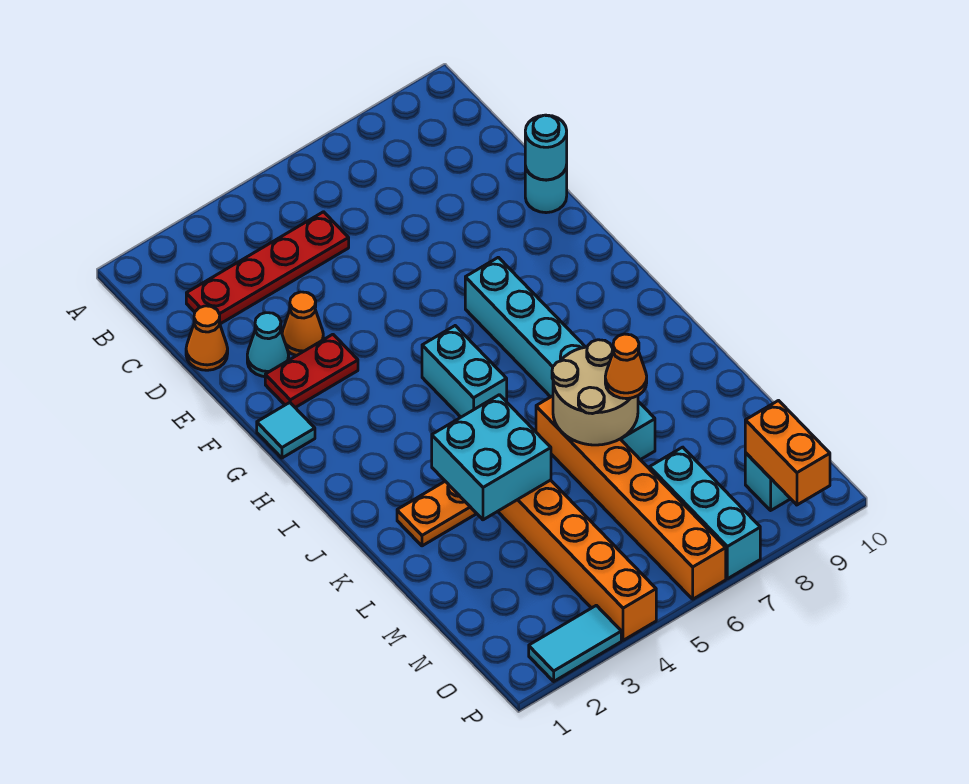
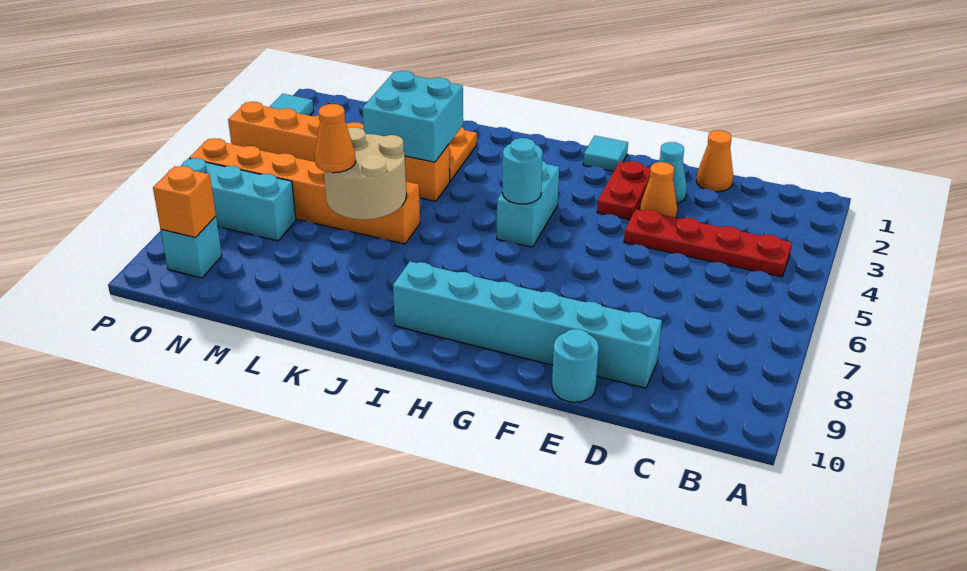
red 1x4 plate [186,212,349,324] -> red 1x4 plate turned to [624,209,792,277]
cyan 1x1 round brick [525,115,567,180] -> cyan 1x1 round brick moved to [502,138,543,204]
cyan 1x6 brick [465,257,655,460] -> cyan 1x6 brick moved to [393,262,662,388]
cyan 1x2 brick [422,326,507,417] -> cyan 1x2 brick turned to [497,161,559,247]
orange 1x2 brick [745,401,830,505] -> orange 1x1 brick [153,166,216,237]

